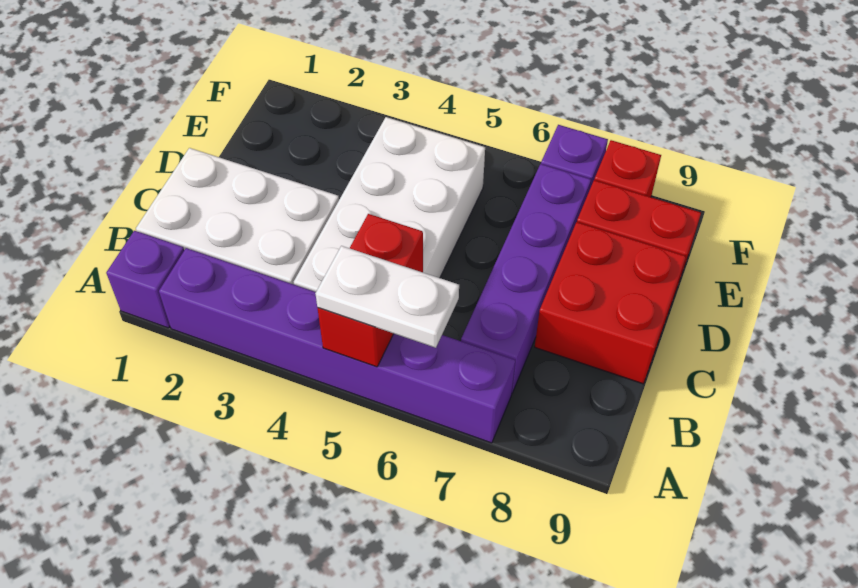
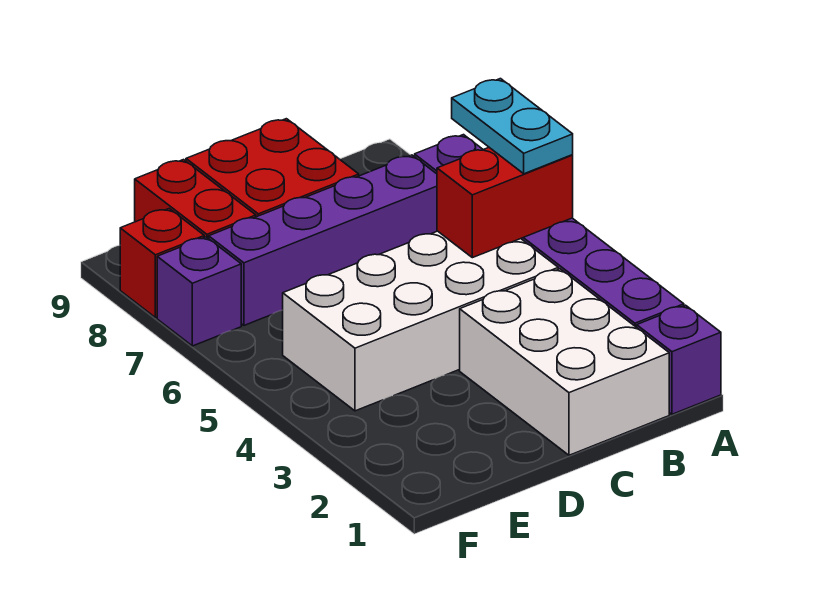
white 1x2 plate [315,246,459,348] -> cyan 1x2 plate [452,79,573,174]

